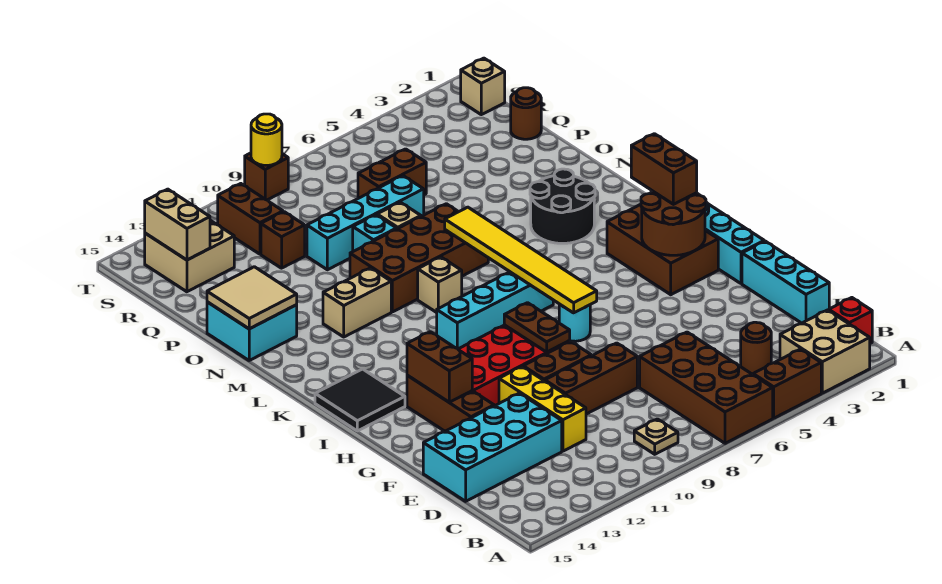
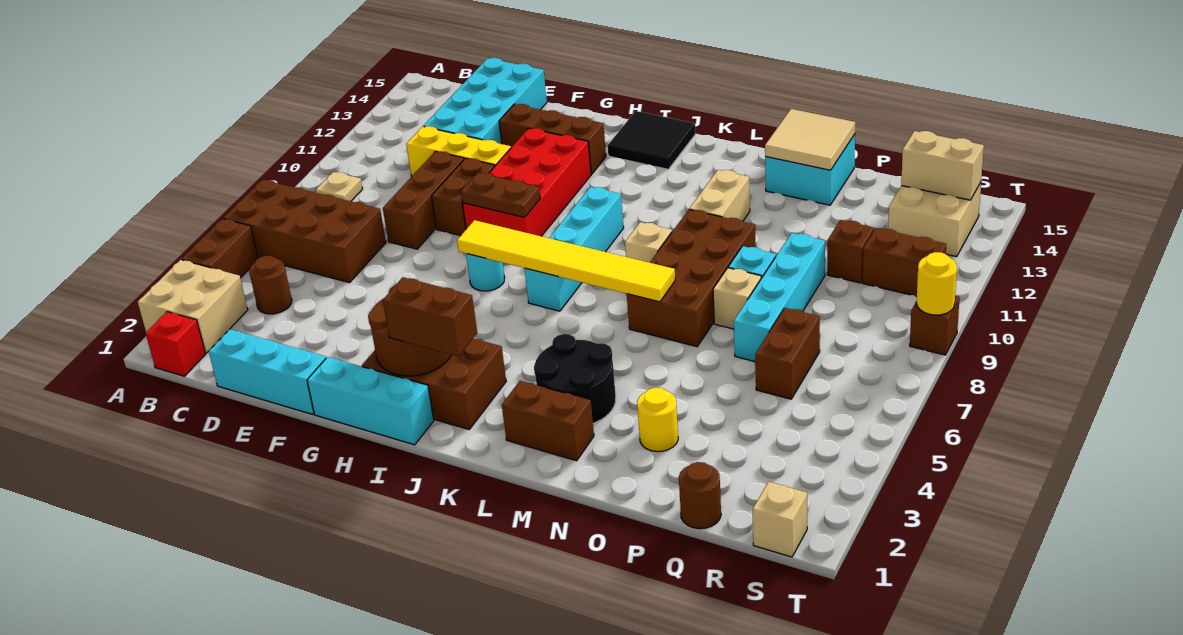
brown 1x2 brick [407,332,472,402] -> brown 1x2 brick moved to [502,381,594,461]
none -> yellow 1x1 round brick [637,388,678,452]

